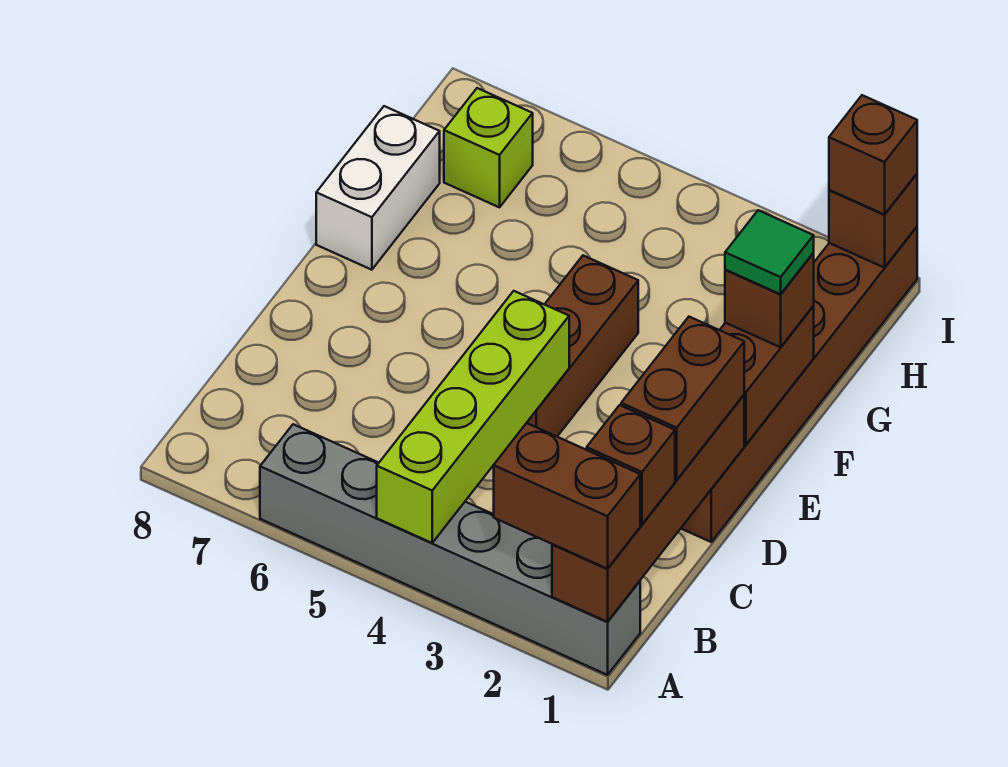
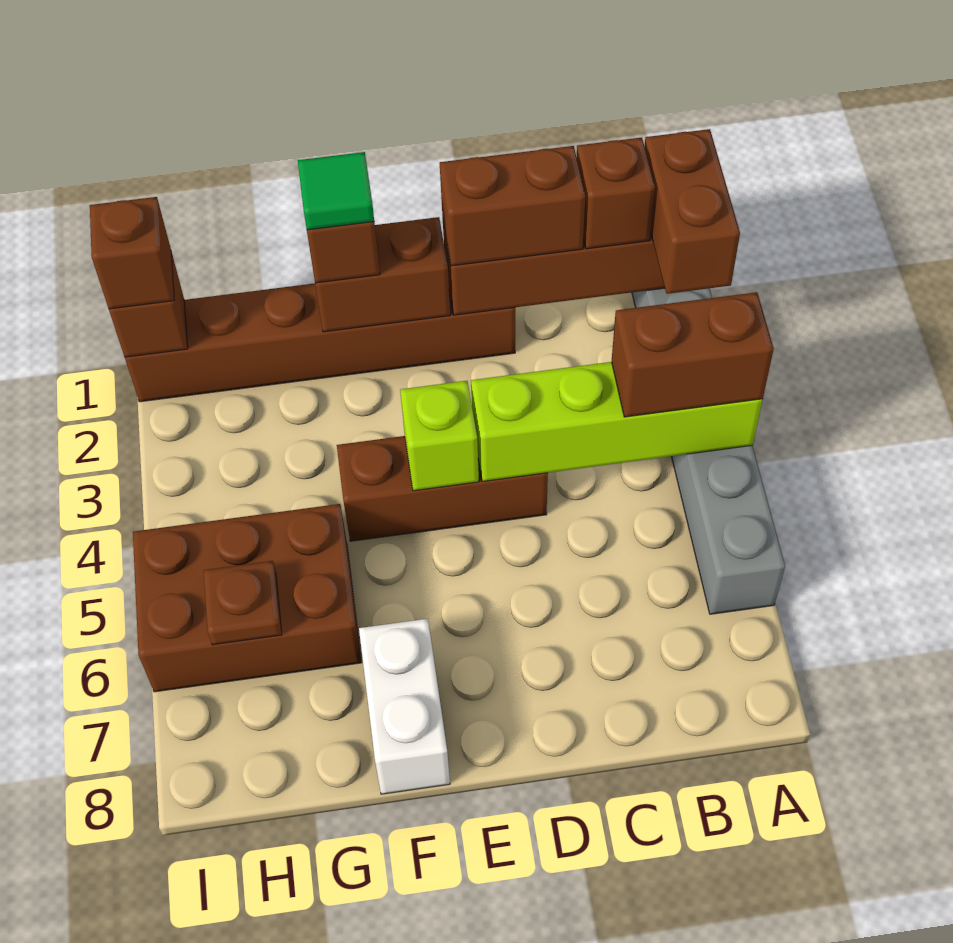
none -> brown 1x2 brick [612,292,774,417]
white 1x2 brick [316,106,440,270] -> white 1x2 brick turned to [359,619,450,794]
none -> brown 2x3 brick [133,504,361,692]
none -> brown 1x1 plate [203,561,282,645]
lime 1x1 brick [444,88,533,207] -> lime 1x1 brick moved to [400,381,479,491]

